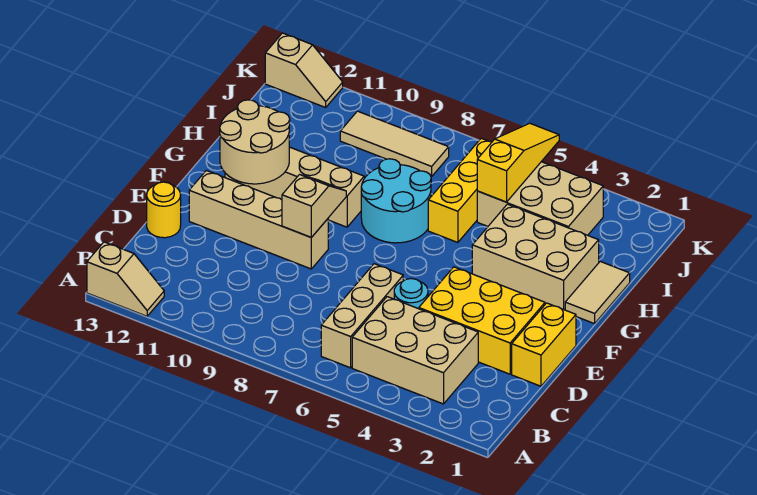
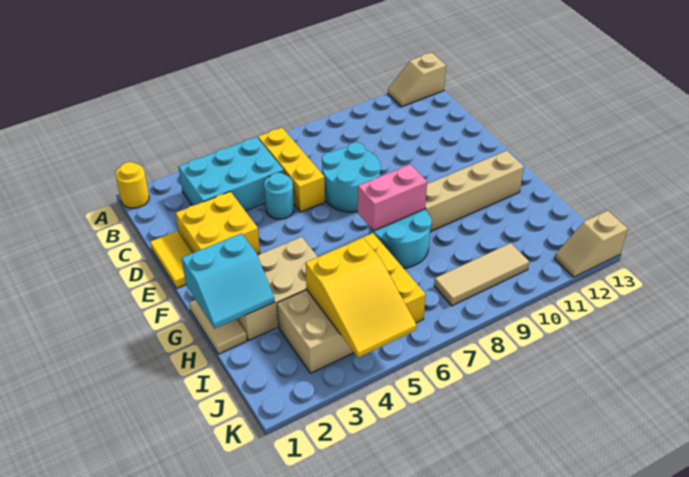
tan 2x3 brick [352,297,478,404] -> cyan 2x3 brick [178,137,284,211]
tan 1x3 brick [321,264,403,368] -> yellow 1x3 brick [258,128,325,212]
yellow 1x2 brick [512,303,576,386] -> yellow 1x2 tile [150,231,192,289]
yellow 2x3 brick [419,267,545,374] -> yellow 2x2 brick [176,192,260,255]
none -> cyan 2x2 round brick [322,142,381,212]
yellow 1x1 round brick [147,182,181,238] -> yellow 1x1 round brick moved to [116,162,149,208]
tan 1x4 brick [189,170,328,269] -> none
tan 1x2 slope [282,175,346,237] -> none
tan 2x2 round brick [220,100,290,184] -> none
none -> cyan 2x2 slope [182,233,275,329]
none -> pink 1x2 brick [358,164,427,231]
yellow 1x3 slope [477,123,559,202] -> yellow 2x3 slope [305,238,417,358]

